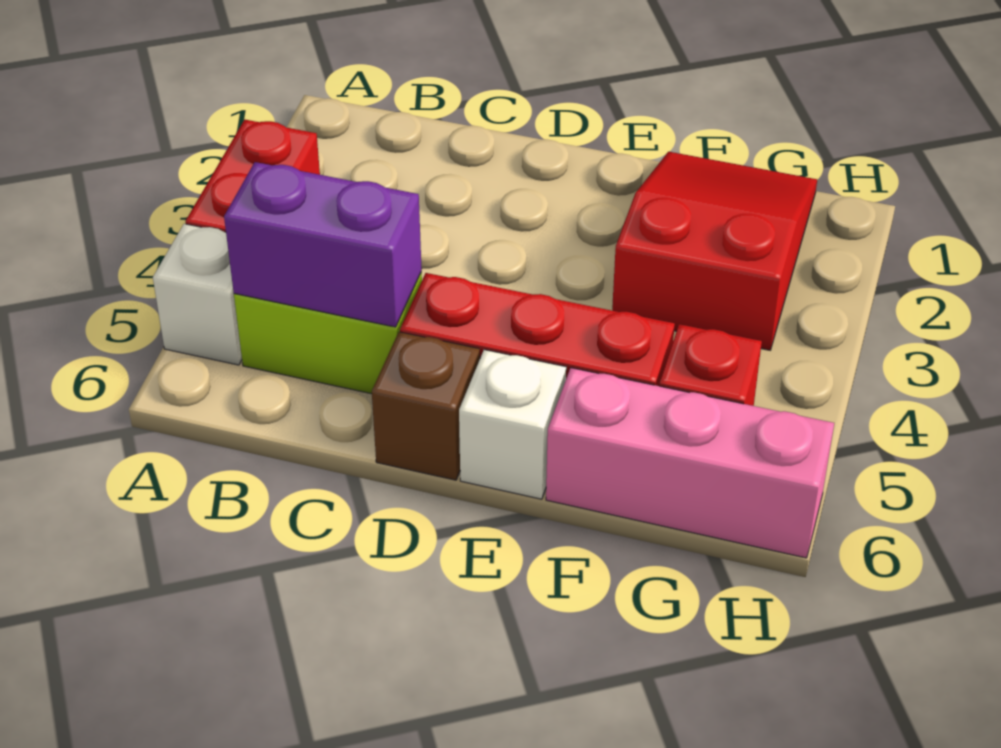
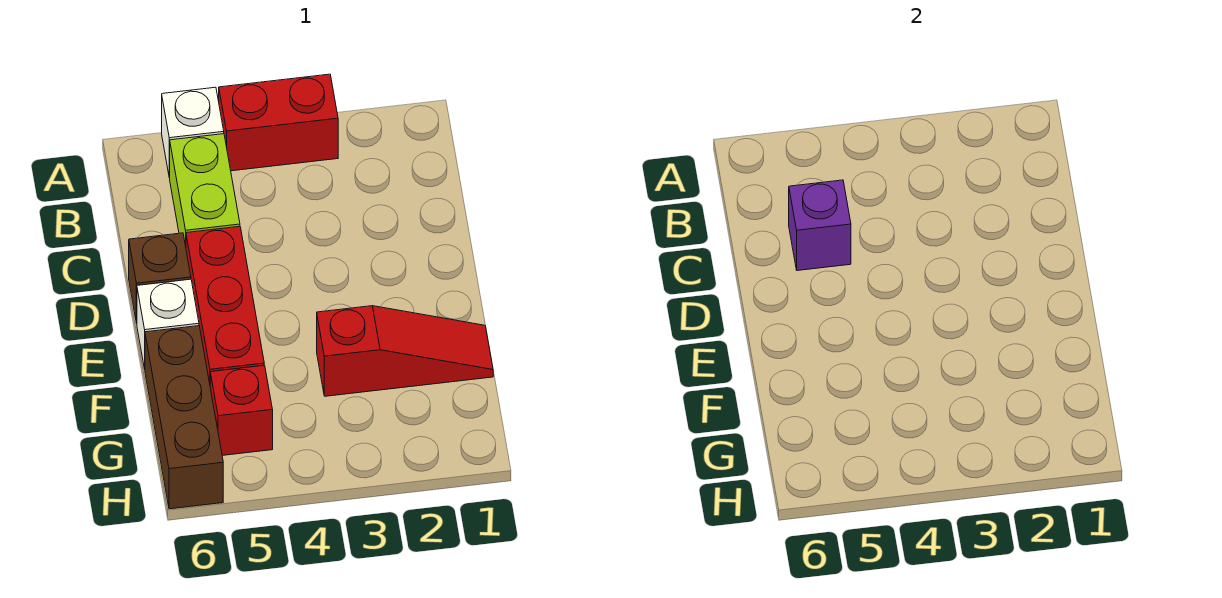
purple 1x2 brick [224,162,422,327] -> purple 1x1 brick [789,180,851,271]
red 2x3 slope [612,152,817,350] -> red 1x3 slope [317,306,493,396]
pink 1x3 brick [546,368,834,558] -> brown 1x3 brick [145,326,223,509]

